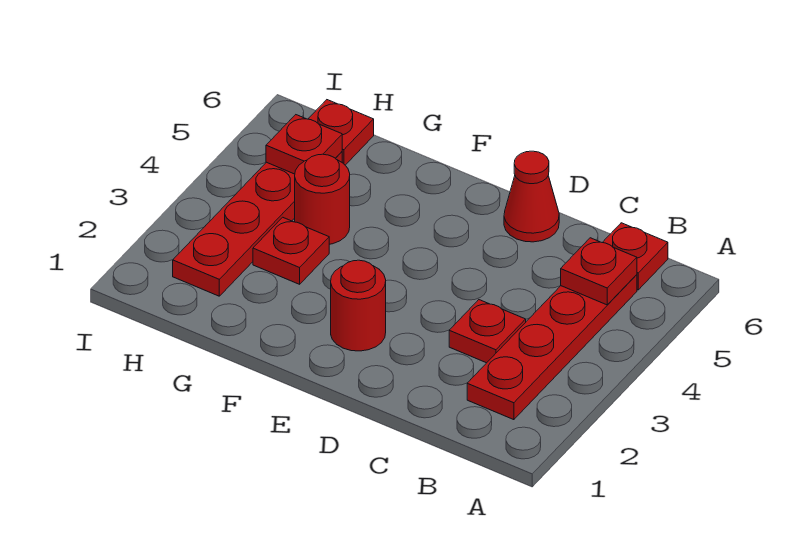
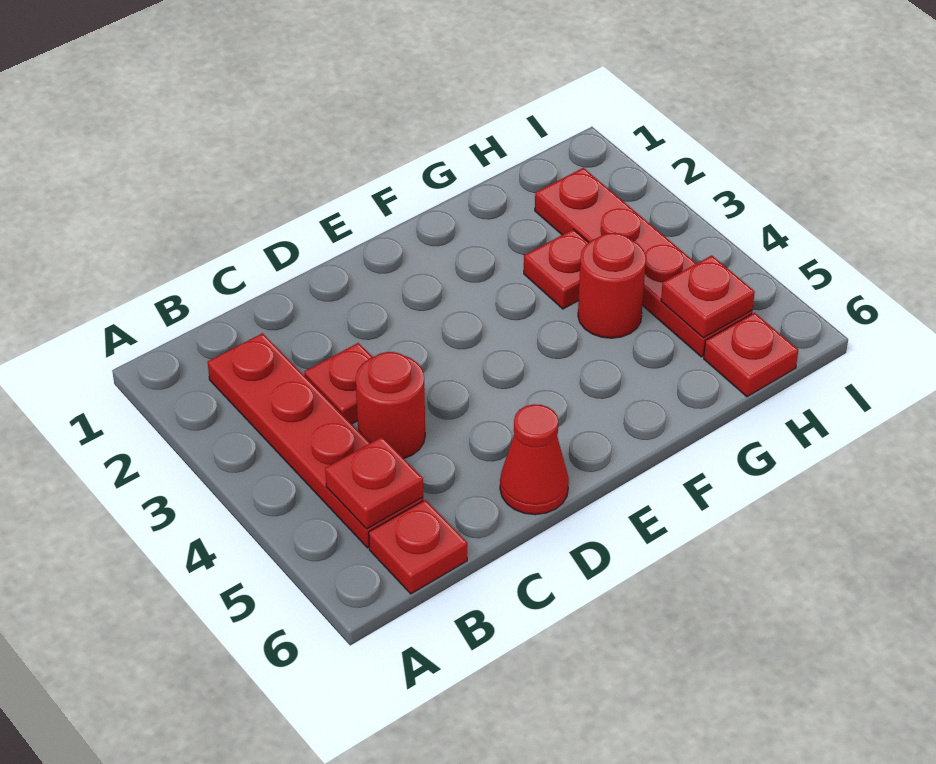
red 1x1 round brick [331,260,386,351] -> red 1x1 round brick moved to [356,352,425,459]

